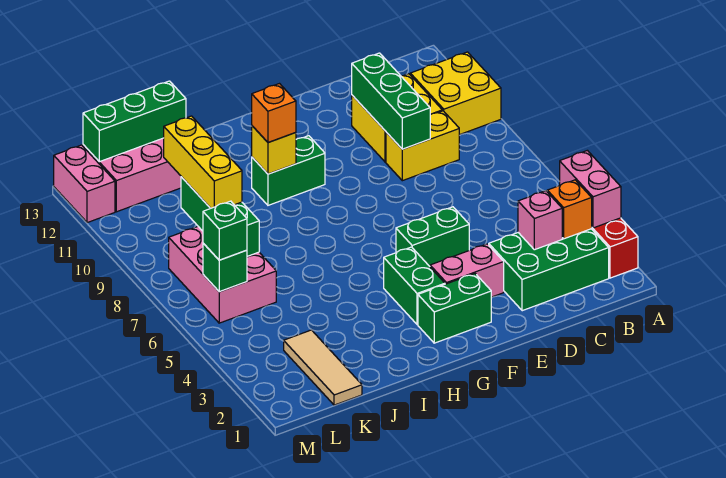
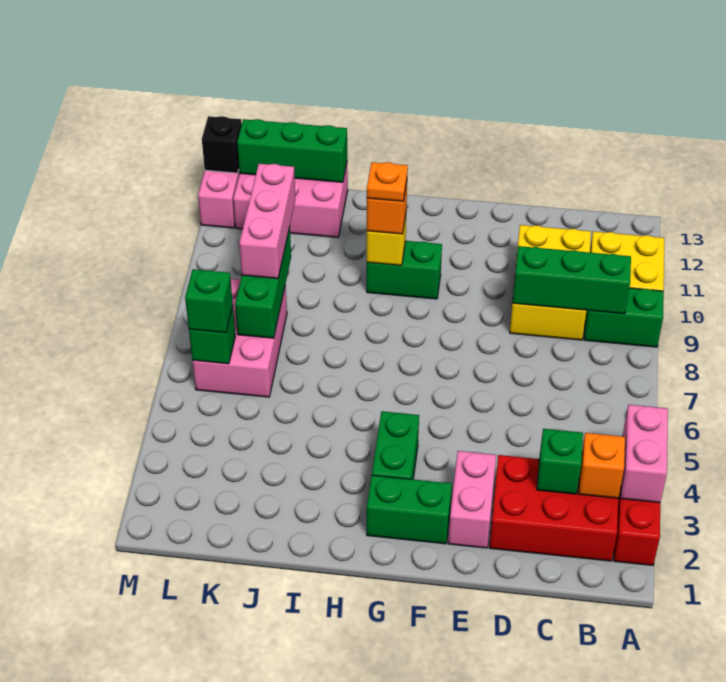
green 2x3 brick [489,229,609,311] -> red 2x3 brick [489,455,618,561]
pink 1x1 brick [518,191,562,250] -> green 1x1 brick [537,429,583,494]
green 1x3 brick [352,53,430,149] -> green 1x3 brick turned to [513,246,631,314]
pink 1x2 brick [430,244,504,297] -> pink 1x2 brick turned to [448,451,496,548]
green 1x2 brick [396,207,469,266] -> green 1x2 brick moved to [584,288,664,347]
none -> orange 1x1 plate [367,162,408,201]
tan 1x3 tile [284,330,362,405] -> none
yellow 1x3 brick [164,116,242,208] -> pink 1x3 brick [239,164,295,279]
none -> black 1x1 brick [202,116,242,173]

